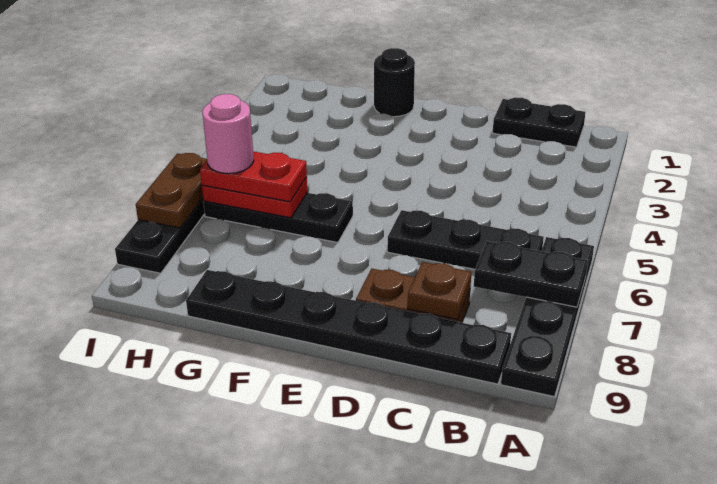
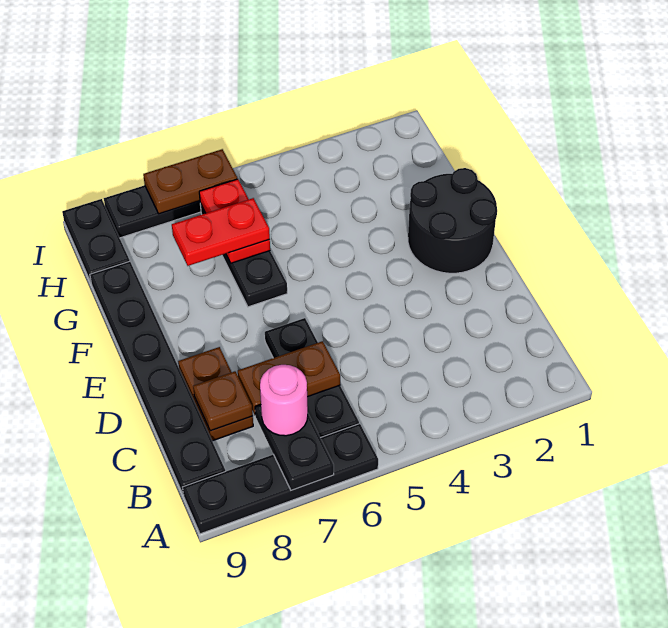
black 1x2 plate [493,97,586,147] -> black 1x2 plate moved to [62,199,130,282]
none -> brown 1x2 plate [238,341,340,414]
black 1x1 round brick [374,48,415,117] -> black 2x2 round brick [408,168,497,273]
red 1x2 plate [200,151,307,202] -> red 1x2 plate turned to [172,198,270,266]
pink 1x1 round brick [202,94,254,174] -> pink 1x1 round brick moved to [260,365,308,436]

